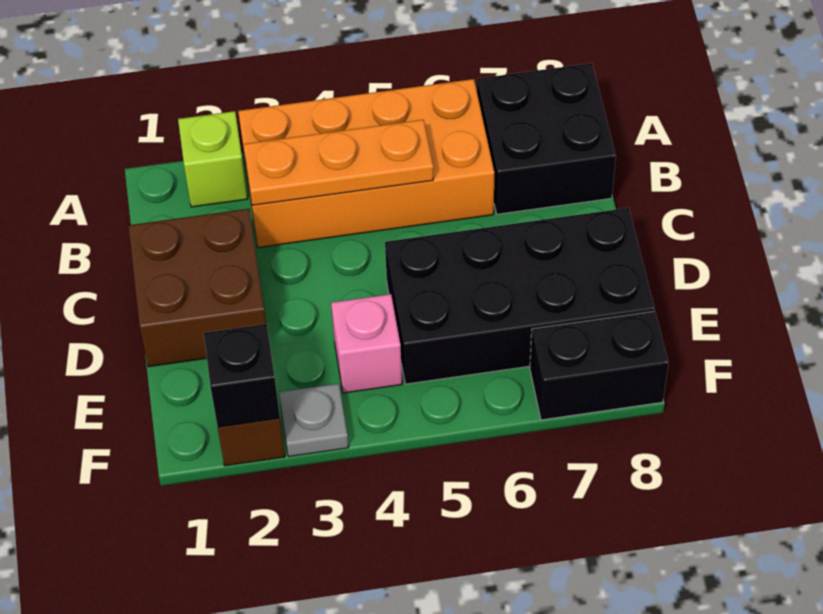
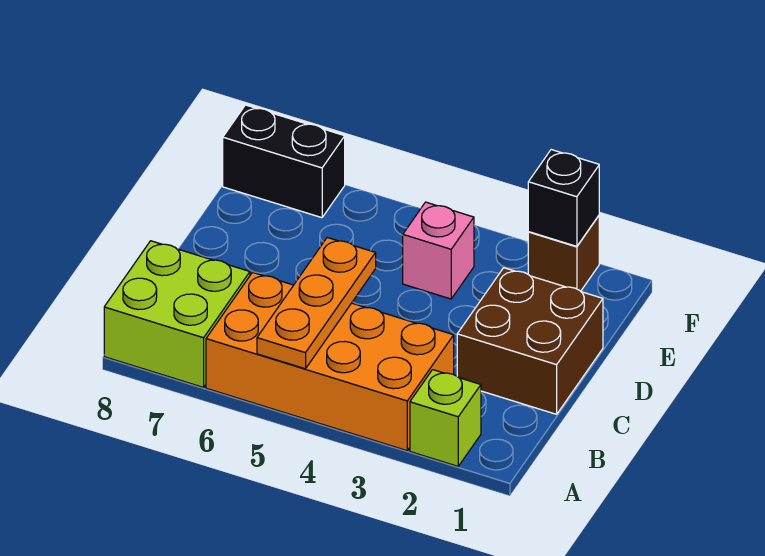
black 2x2 brick [477,63,616,214] -> lime 2x2 brick [104,241,250,387]
orange 1x3 plate [243,120,433,205] -> orange 1x3 plate turned to [257,238,376,369]
black 2x4 brick [385,208,655,384] -> none
grey 1x1 plate [279,384,349,457] -> none

